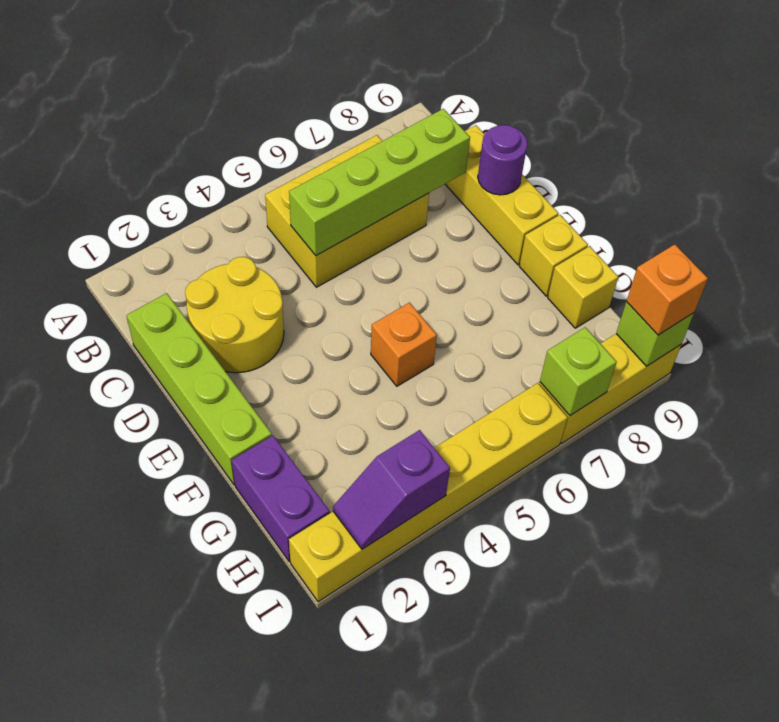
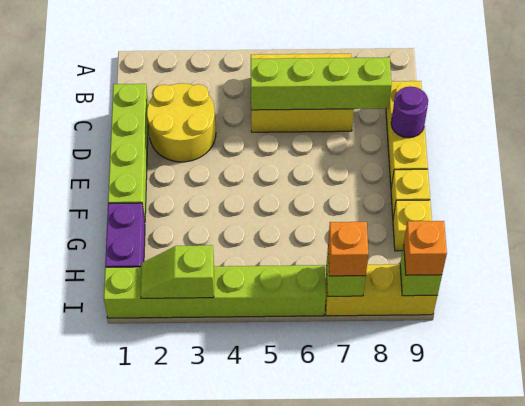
orange 1x1 brick [371,303,437,386] -> orange 1x1 brick moved to [328,222,368,276]
yellow 1x6 brick [289,383,568,602] -> lime 1x6 brick [104,265,326,318]
purple 1x2 slope [333,430,450,549] -> lime 1x2 slope [141,245,214,298]

